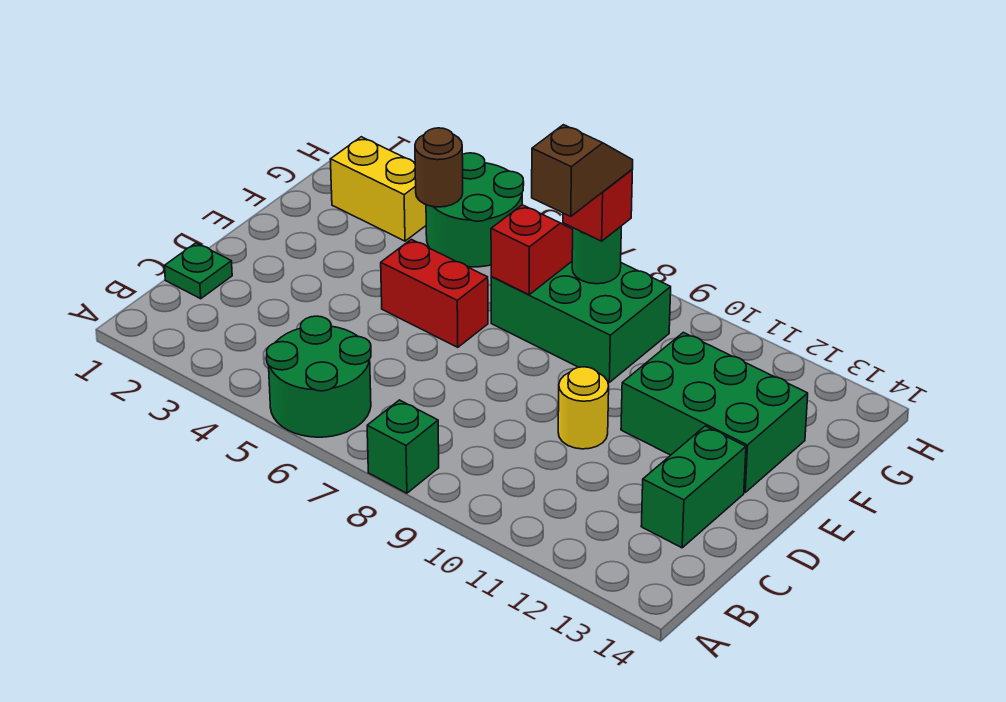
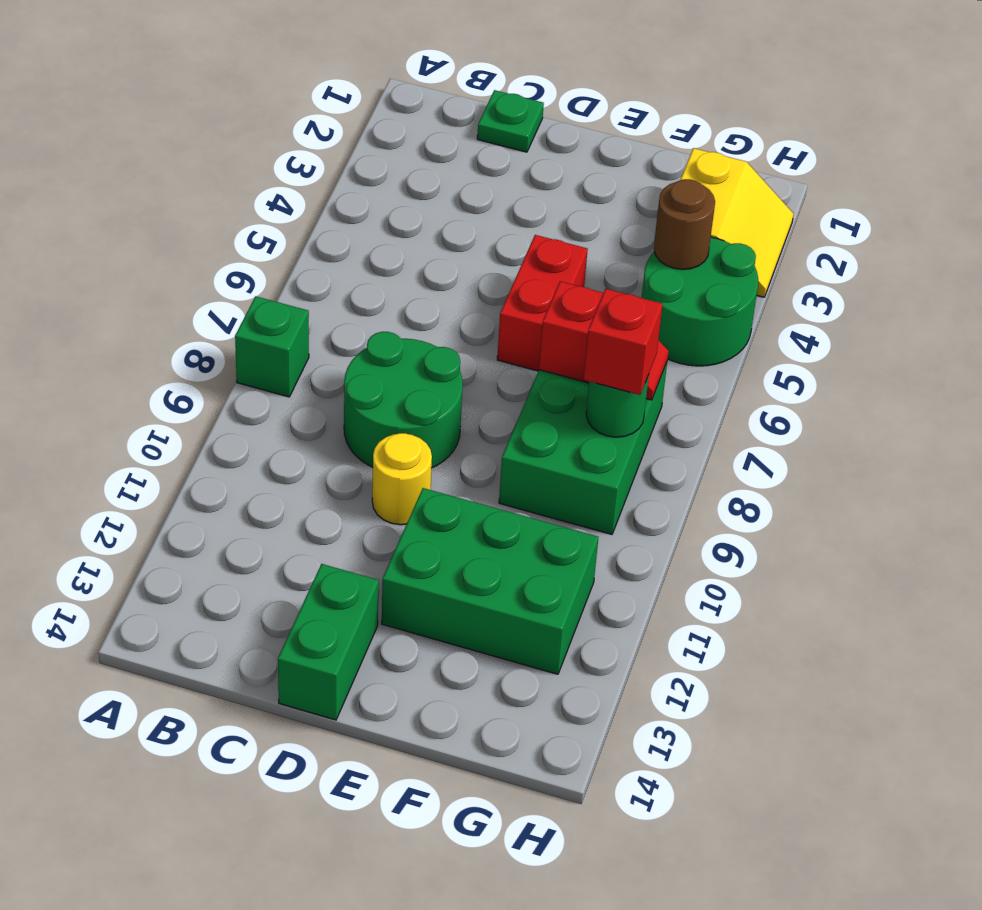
green 2x2 round brick [267,316,371,437] -> green 2x2 round brick moved to [344,332,463,468]
green 1x2 brick [641,426,746,548] -> green 1x2 brick turned to [278,564,379,720]
green 2x3 brick [621,333,808,492] -> green 2x3 brick turned to [382,488,598,674]
brown 1x2 slope [532,125,633,217] -> none

